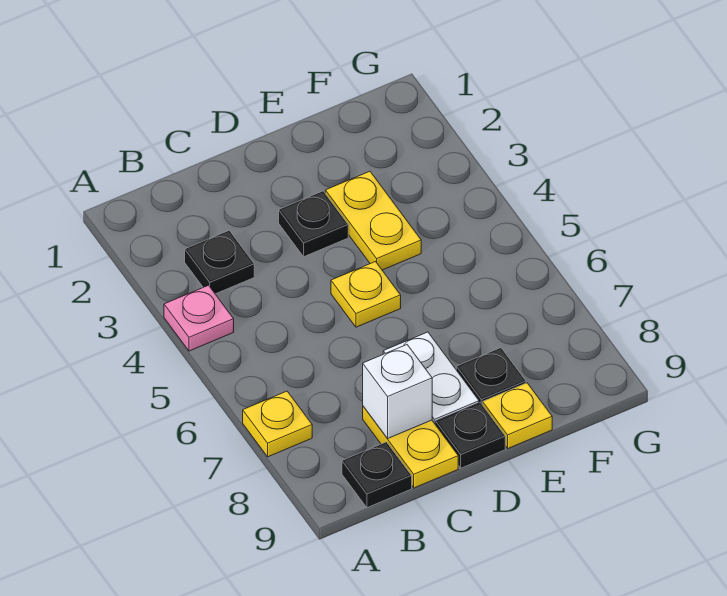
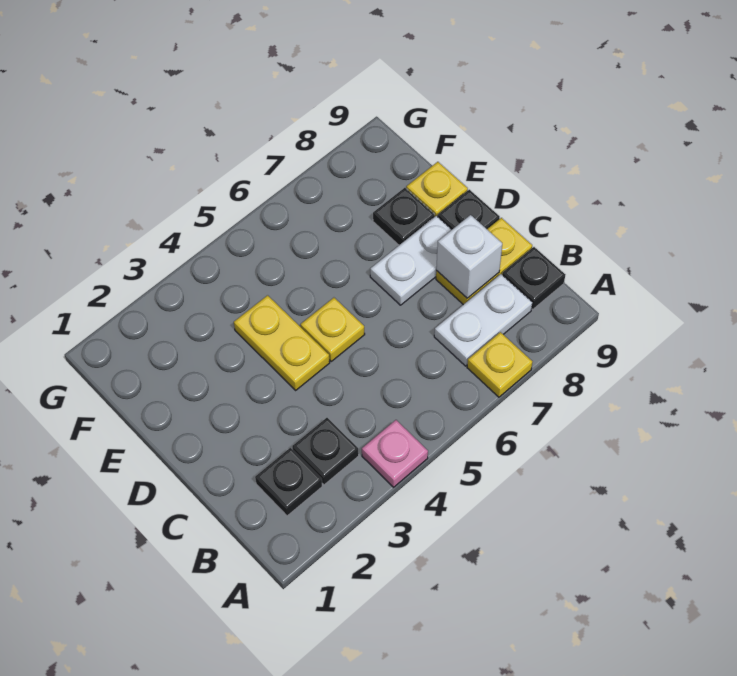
none -> white 1x2 plate [434,274,532,366]
black 1x1 plate [279,191,348,257] -> black 1x1 plate moved to [255,448,322,516]
yellow 1x2 plate [325,171,421,270] -> yellow 1x2 plate turned to [234,295,330,390]

